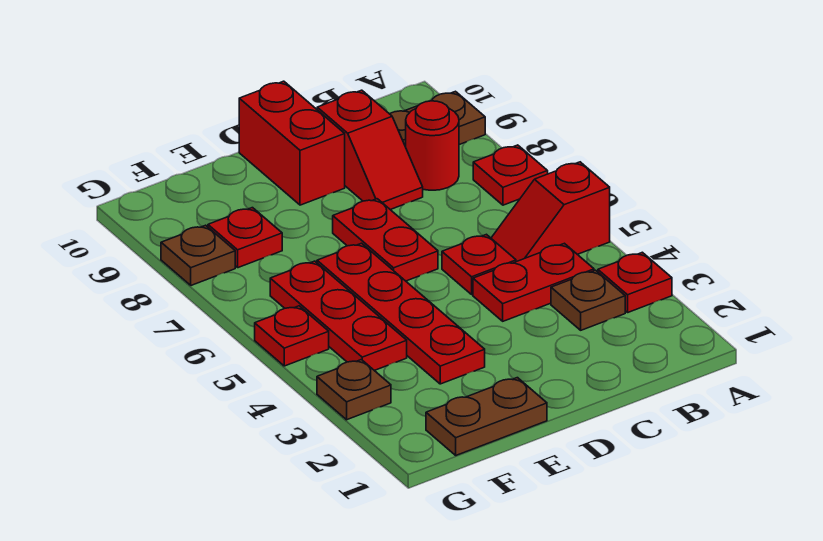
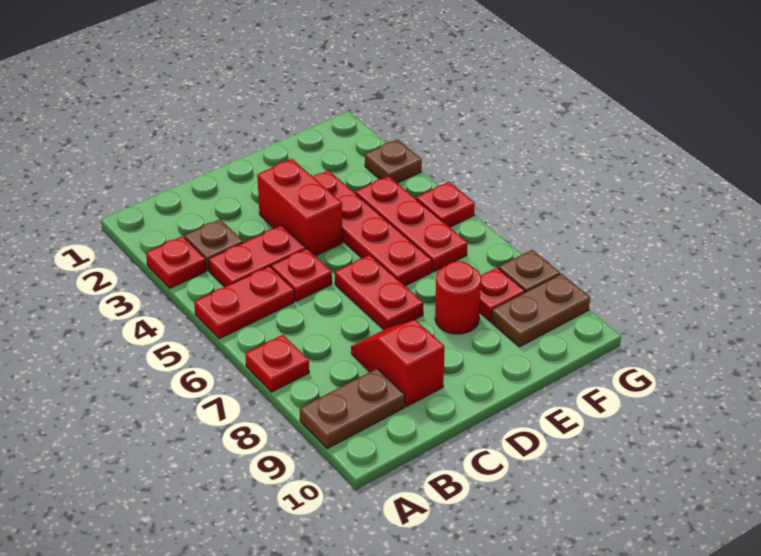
red 1x2 slope [491,162,610,262] -> red 1x2 plate [194,266,295,339]
red 1x1 round brick [406,101,459,190] -> red 1x1 round brick moved to [435,261,481,334]
red 1x2 brick [239,81,345,205] -> red 1x2 brick moved to [257,159,343,256]
brown 1x2 plate [426,378,547,455] -> brown 1x2 plate moved to [491,274,590,347]

